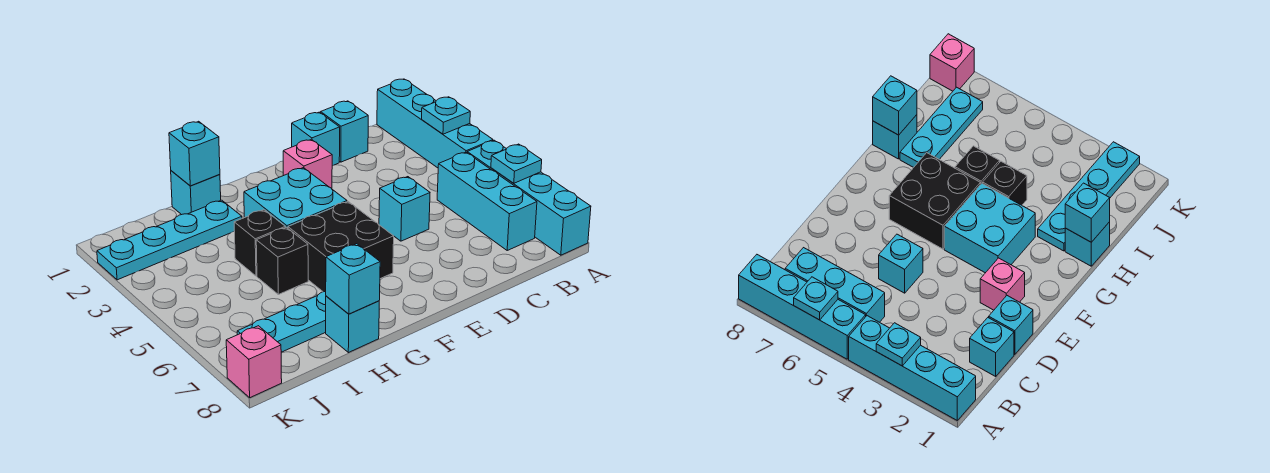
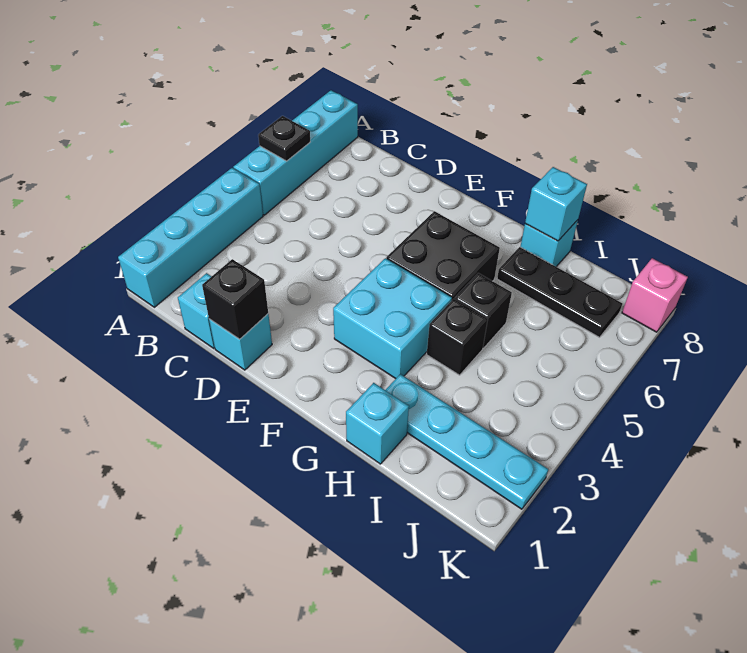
cyan 1x1 plate [422,97,470,134] -> none
cyan 1x1 plate [491,144,542,183] -> black 1x1 plate [258,116,310,161]
cyan 1x3 brick [437,152,537,250] -> none
none -> black 1x1 brick [202,259,268,339]
cyan 1x1 brick [379,177,430,241] -> none
pink 1x1 brick [283,139,332,189] -> none
cyan 1x1 brick [169,121,220,186] -> none
cyan 1x3 plate [237,291,326,352] -> black 1x3 plate [497,247,622,337]

